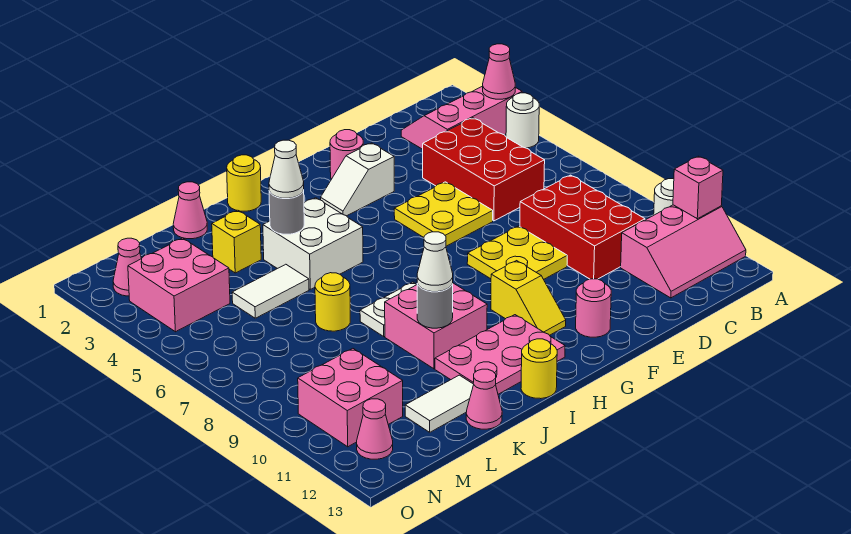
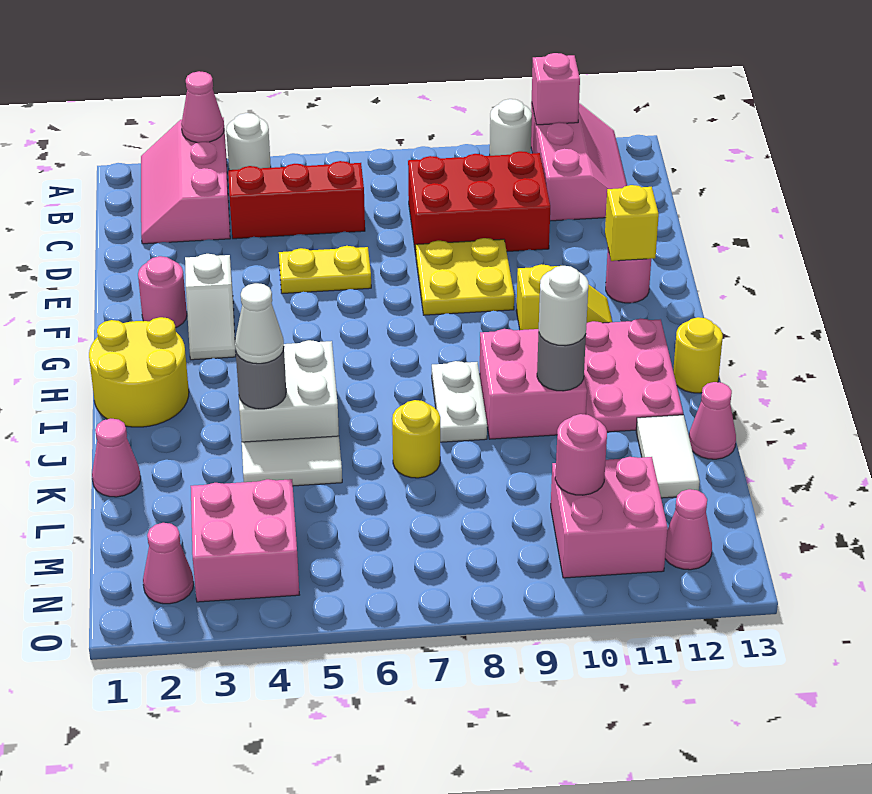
red 2x3 brick [423,118,545,221] -> red 1x3 brick [228,161,365,239]
yellow 2x2 plate [394,182,493,246] -> yellow 1x2 plate [279,246,371,294]
yellow 1x1 round brick [227,155,261,211] -> yellow 2x2 round brick [89,317,189,427]
white 1x1 cone [417,232,453,292] -> white 1x1 round brick [539,266,588,346]
yellow 1x1 brick [212,210,261,273] -> yellow 1x1 brick moved to [605,185,659,261]
white 1x2 tile [232,264,309,318] -> white 1x2 tile turned to [242,436,342,486]
none -> pink 1x1 round brick [555,414,607,495]

